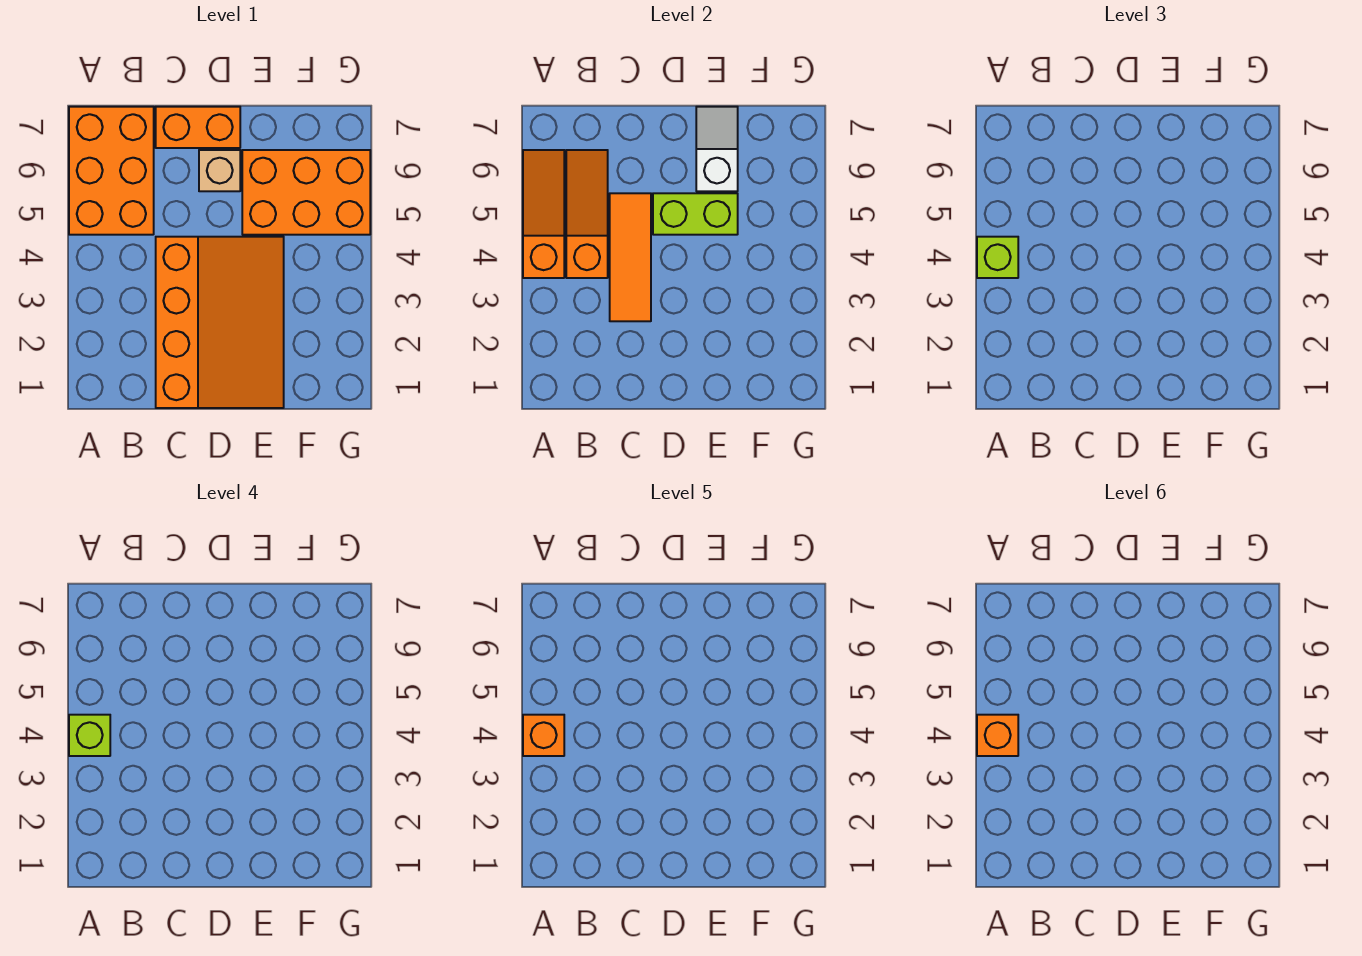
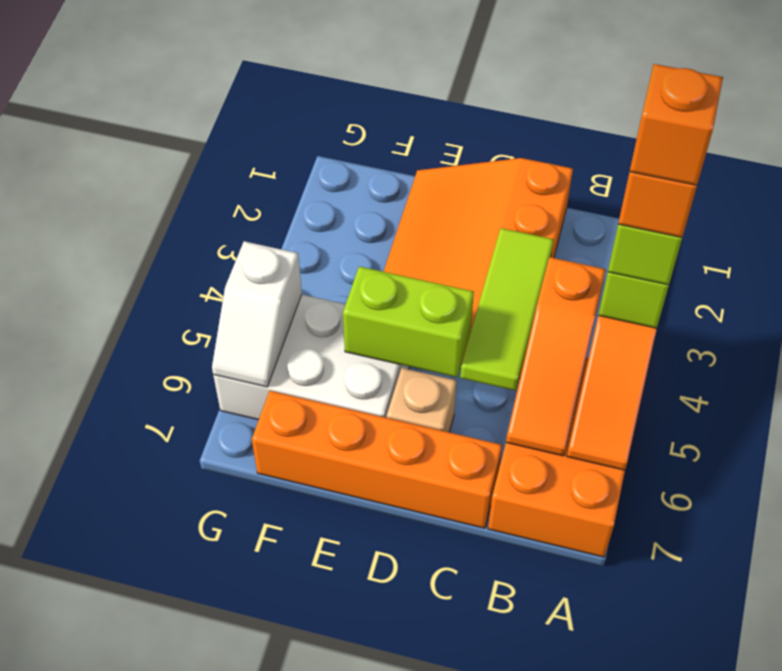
orange 1x3 tile [610,193,651,321] -> lime 1x3 tile [460,228,554,391]
orange 1x2 brick [156,107,240,148] -> orange 1x4 brick [252,391,502,528]
orange 2x3 brick [242,150,370,235] -> white 2x3 brick [213,295,409,420]
white 1x2 slope [696,107,738,191] -> white 1x2 slope moved to [212,241,302,387]

